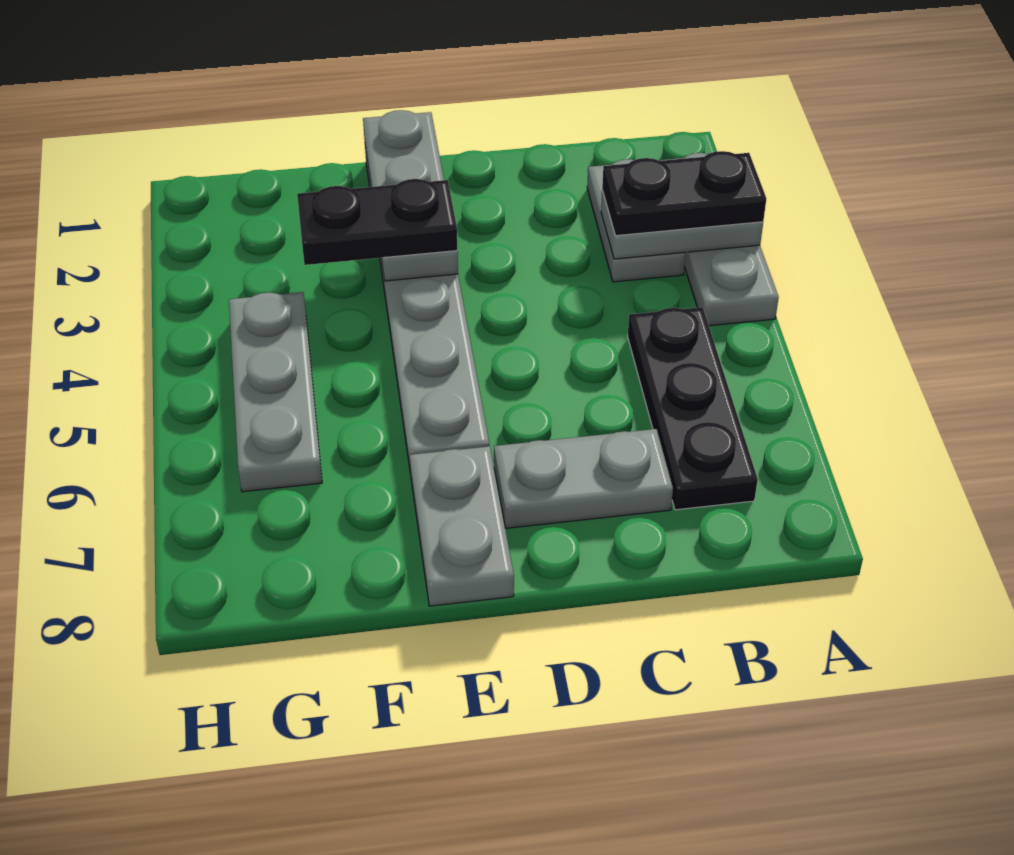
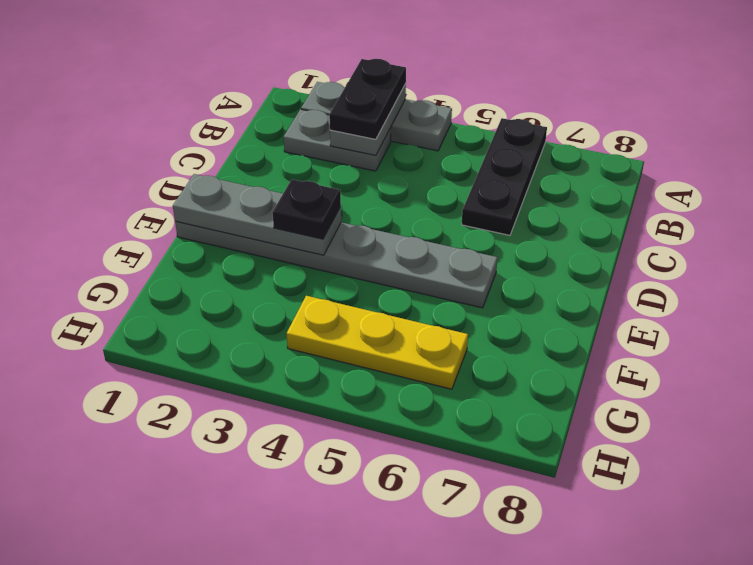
black 1x3 plate [628,307,758,510] -> black 1x3 plate turned to [462,118,547,235]
grey 1x2 plate [494,429,673,528] -> none
black 1x2 plate [297,179,457,265] -> black 1x1 plate [272,179,341,239]
grey 1x2 plate [410,446,514,606] -> none
grey 1x3 plate [229,292,322,492] -> yellow 1x3 plate [287,296,468,389]

